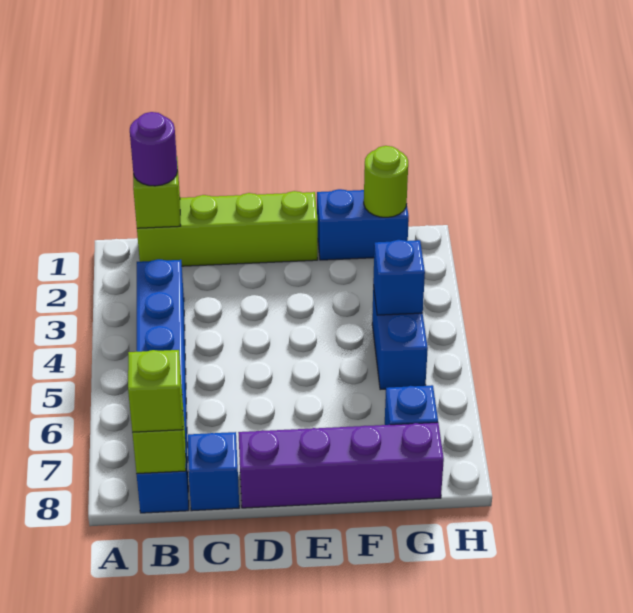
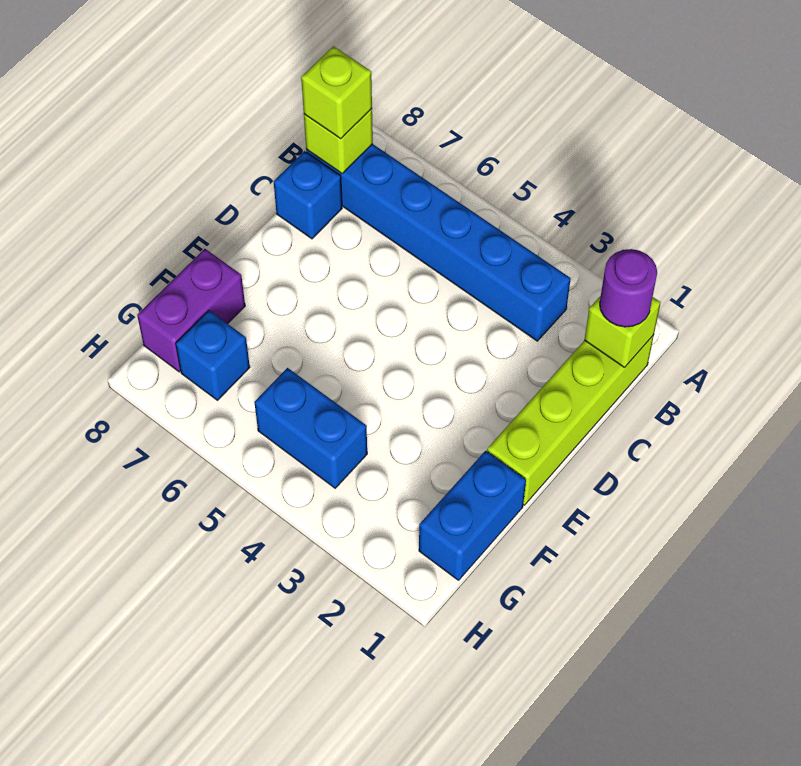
purple 1x4 brick [238,422,444,508] -> purple 1x2 brick [137,249,245,372]
lime 1x1 round brick [364,146,408,217] -> none
blue 1x1 brick [373,240,425,315] -> none

